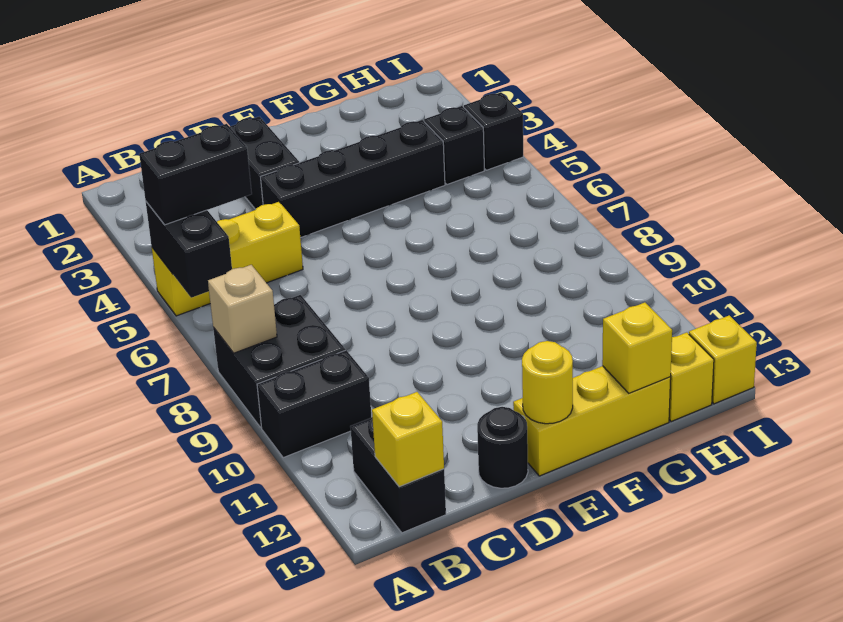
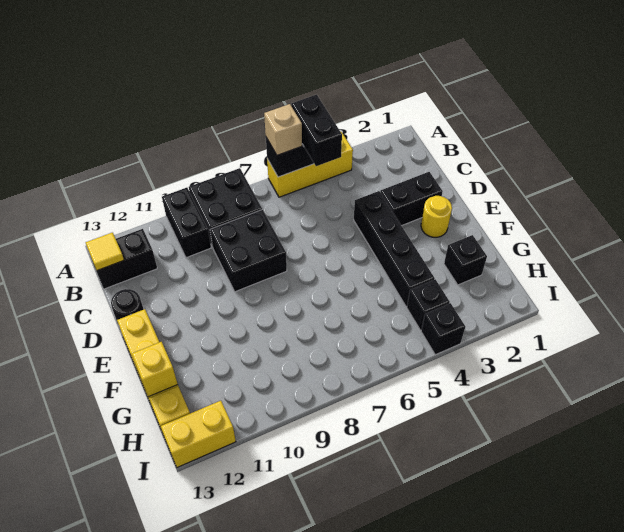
yellow 1x3 brick [152,202,303,316] -> yellow 1x3 brick turned to [267,131,353,197]
tan 1x1 brick [208,265,277,353] -> tan 1x1 brick moved to [264,104,302,155]
yellow 1x1 brick [372,392,444,487] -> yellow 1x1 tile [86,233,124,270]
none -> black 2x2 brick [210,210,287,292]
yellow 1x1 round brick [522,341,573,424] -> yellow 1x1 round brick moved to [421,196,452,237]
none -> black 1x1 brick [444,235,487,285]
yellow 1x1 brick [689,315,757,404] -> yellow 1x2 brick [161,401,236,467]

